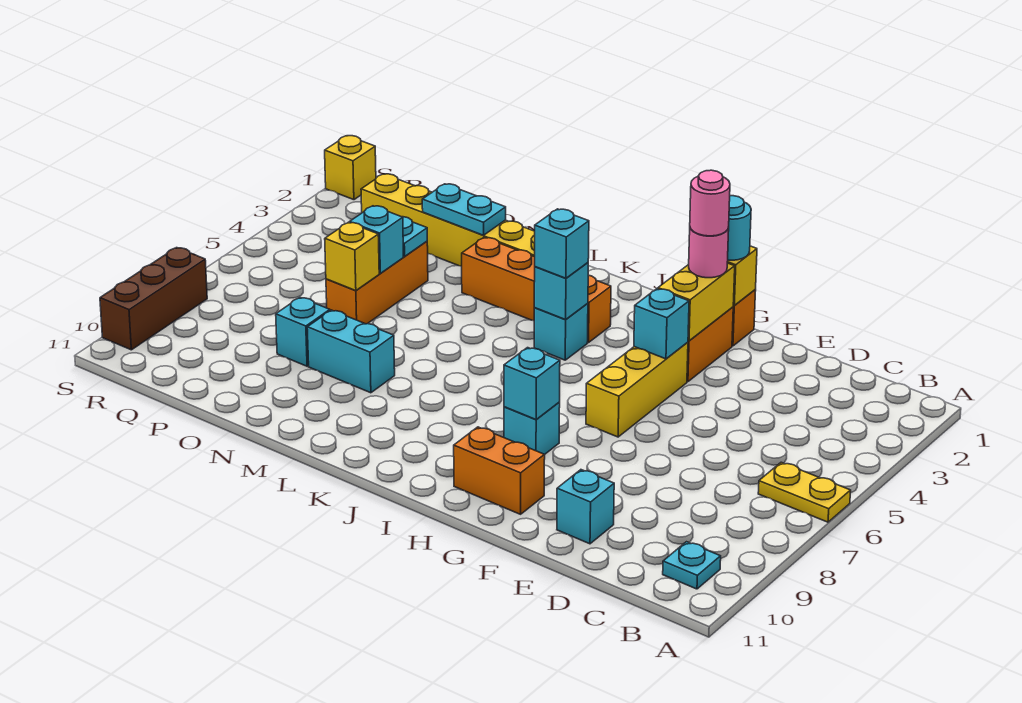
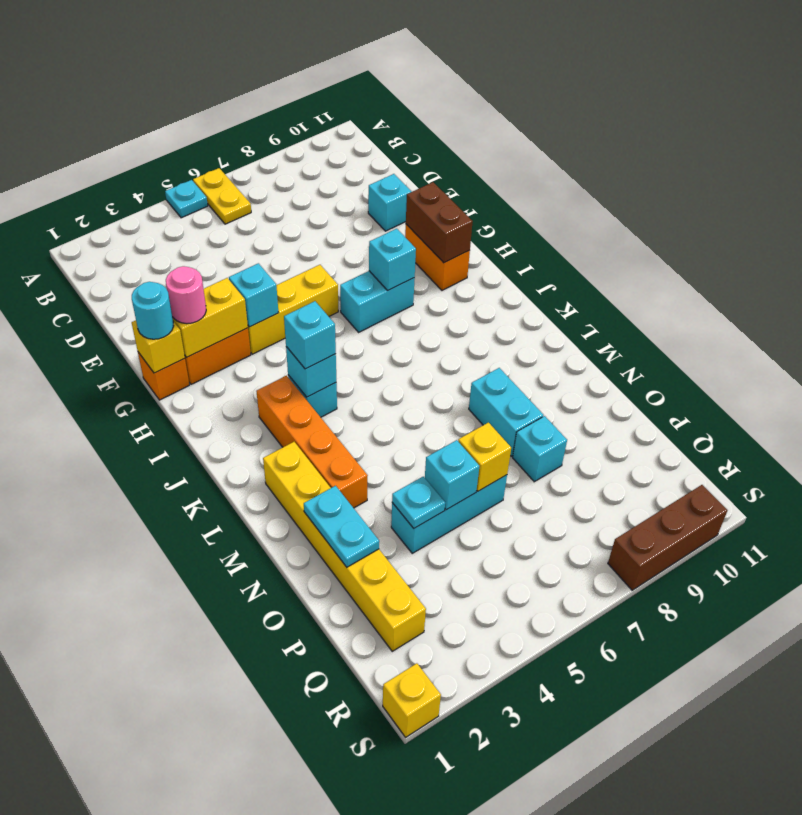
cyan 1x1 plate [663,542,721,589] -> cyan 1x1 plate moved to [165,180,208,218]
pink 1x1 round brick [690,170,730,236] -> none
none -> brown 1x2 brick [406,182,473,263]
cyan 1x1 brick [504,403,560,454] -> cyan 1x2 brick [340,271,415,332]
orange 1x3 brick [326,242,428,324] -> cyan 1x3 brick [391,475,507,553]

